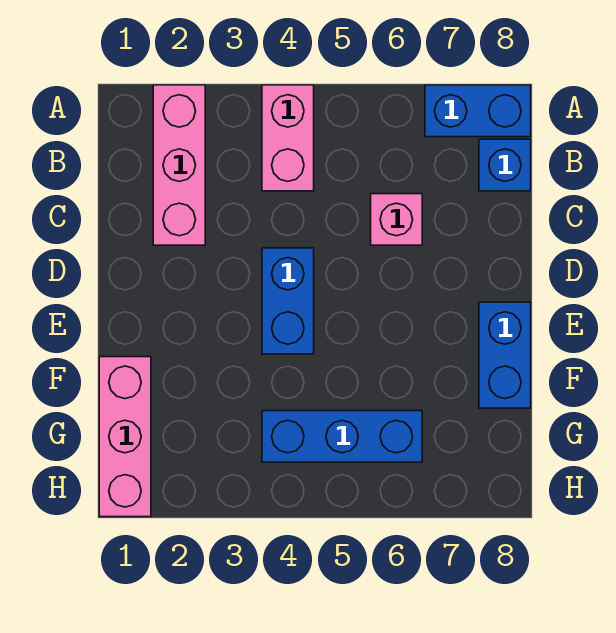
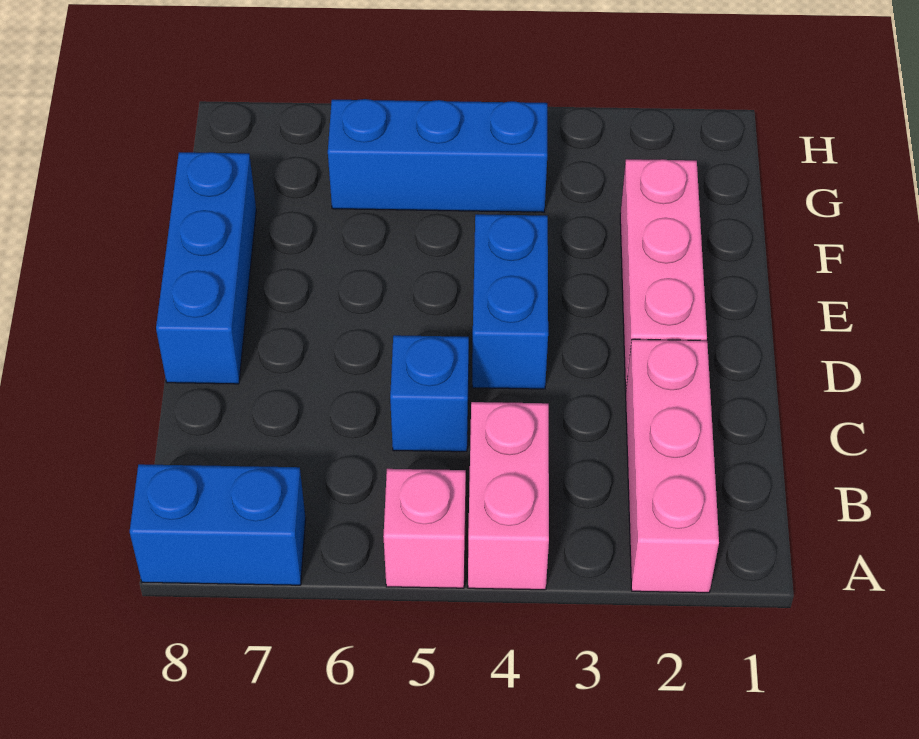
blue 1x1 brick [479,139,531,191] -> blue 1x1 brick moved to [390,335,469,452]
pink 1x1 brick [371,194,422,245] -> pink 1x1 brick moved to [383,469,466,588]
blue 1x2 brick [479,302,531,408] -> blue 1x3 brick [156,152,256,384]
pink 1x3 brick [99,357,151,517] -> pink 1x3 brick moved to [620,159,707,390]

